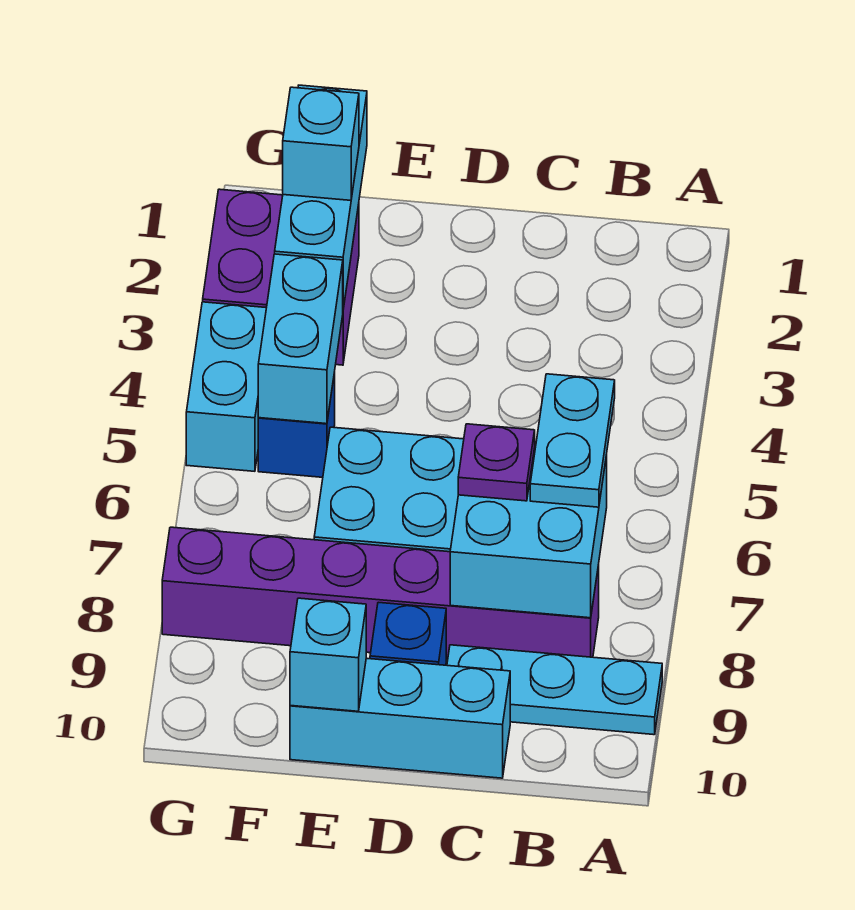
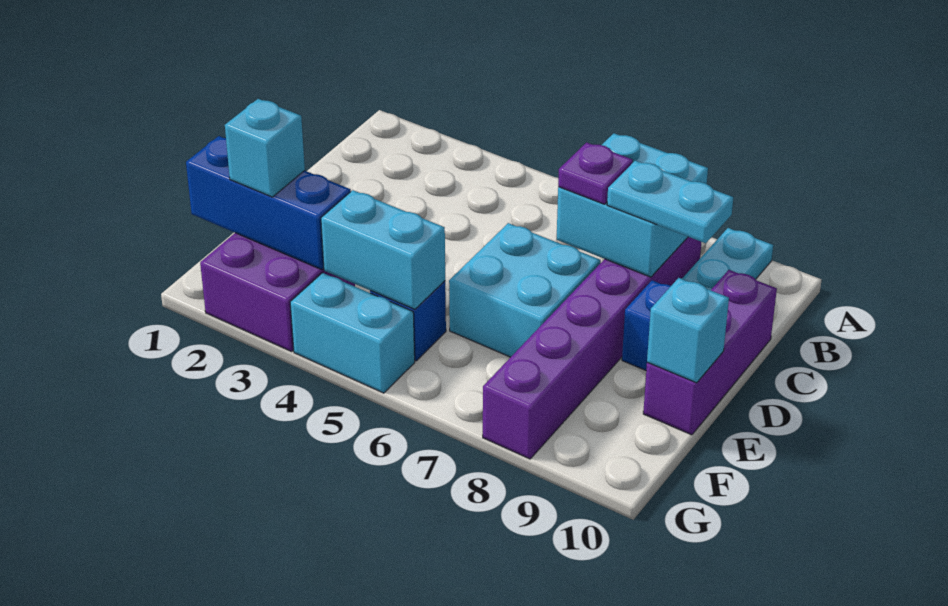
cyan 1x2 plate [530,374,615,507] -> cyan 1x2 plate moved to [607,161,733,243]
cyan 1x3 brick [290,658,510,778] -> purple 1x3 brick [643,270,777,435]
cyan 1x3 brick [275,85,367,308] -> blue 1x3 brick [186,136,351,270]

